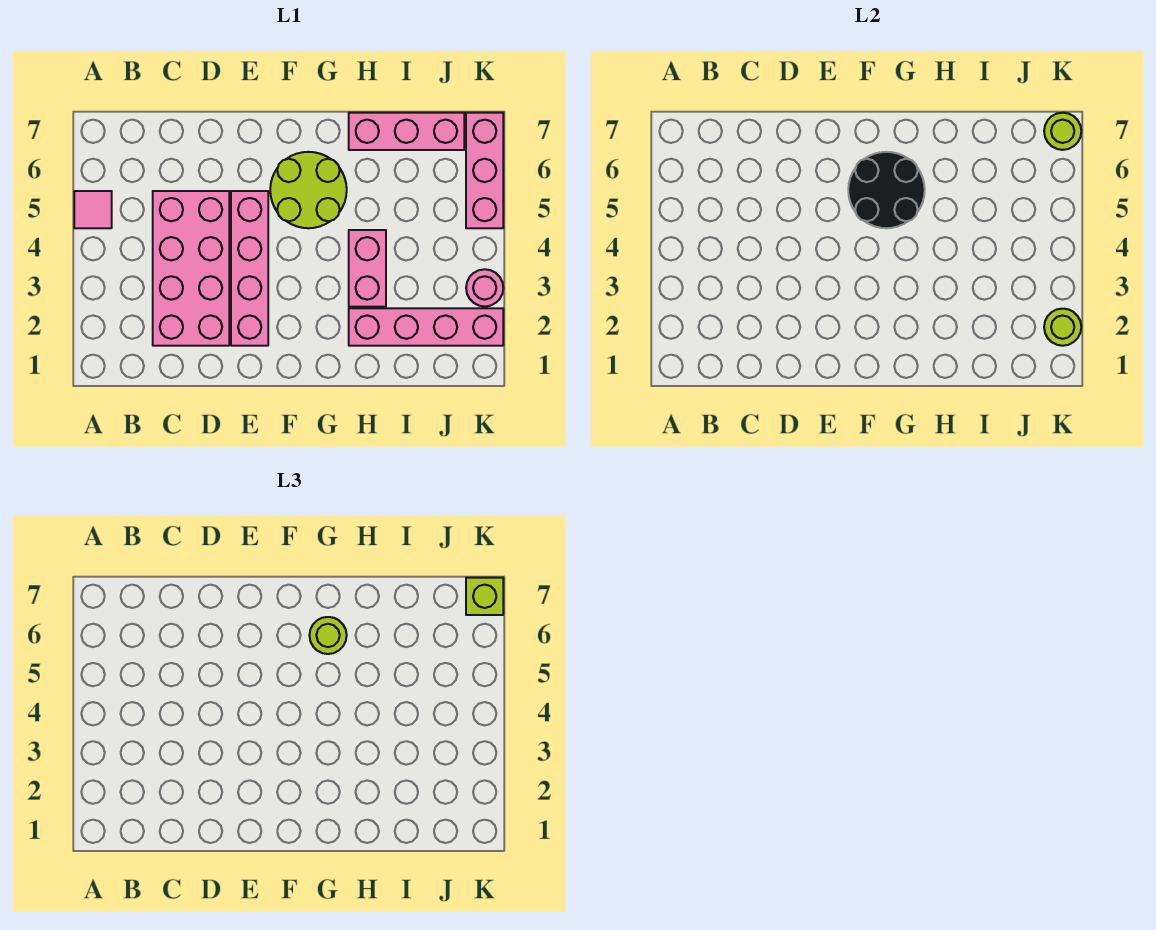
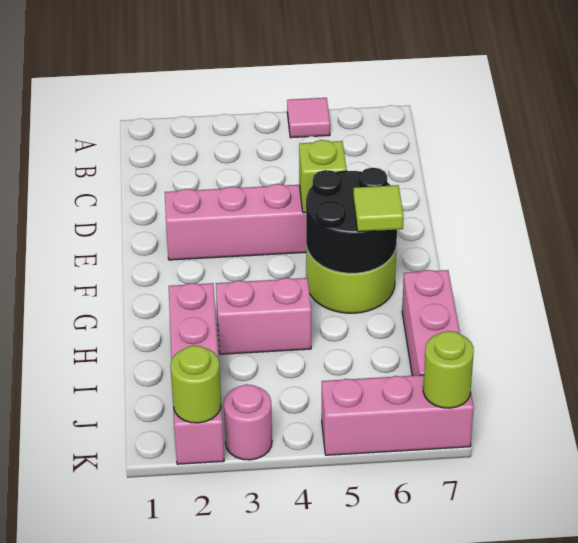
pink 2x4 brick [153,191,229,346] -> none
lime 1x1 round brick [309,617,347,654] -> lime 1x1 tile [353,185,404,232]
lime 1x1 brick [466,578,503,615] -> lime 1x1 brick moved to [299,140,347,213]

